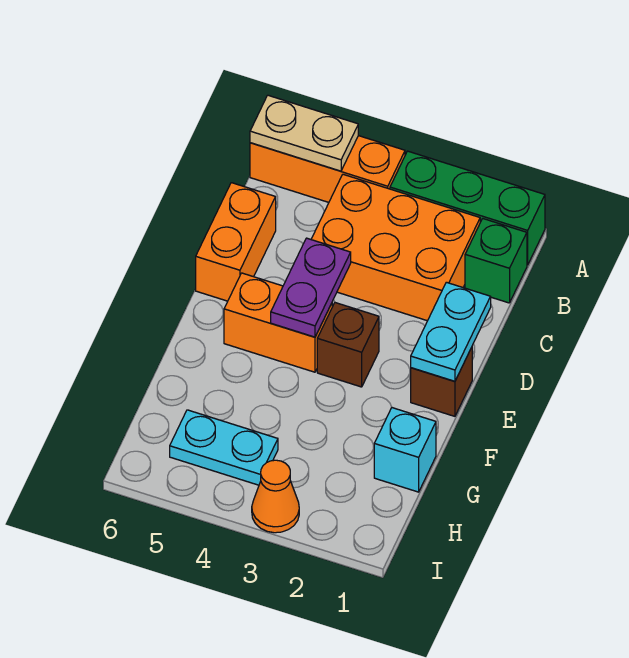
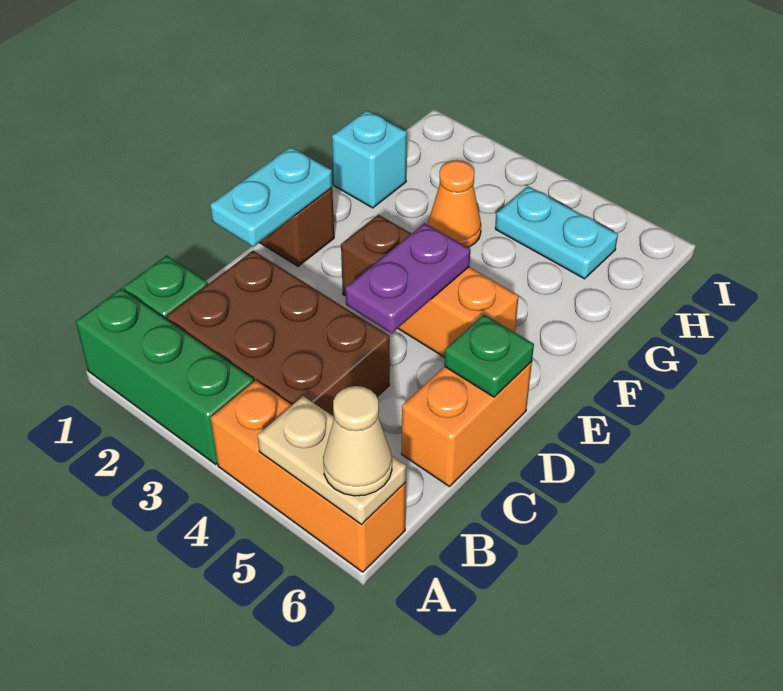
none -> tan 1x1 cone [323,386,392,496]
orange 2x3 brick [311,174,480,321] -> brown 2x3 brick [166,251,390,416]
none -> green 1x1 plate [444,314,534,397]
orange 1x1 cone [252,460,299,533] -> orange 1x1 cone moved to [428,160,481,247]

